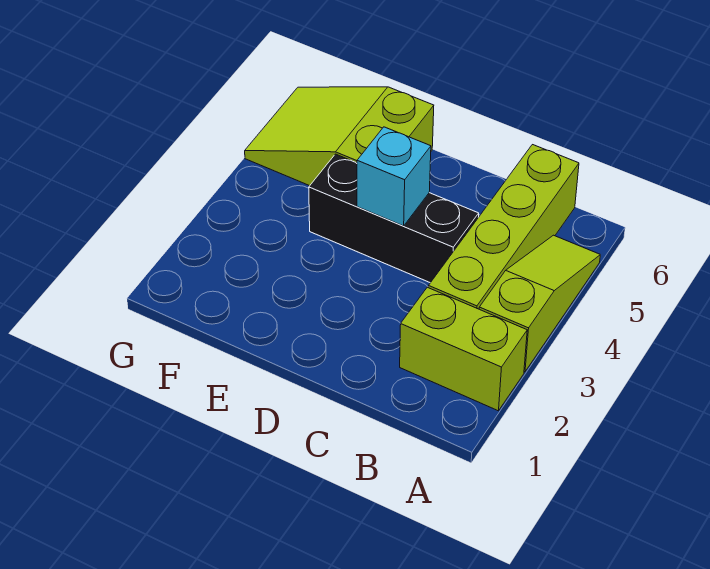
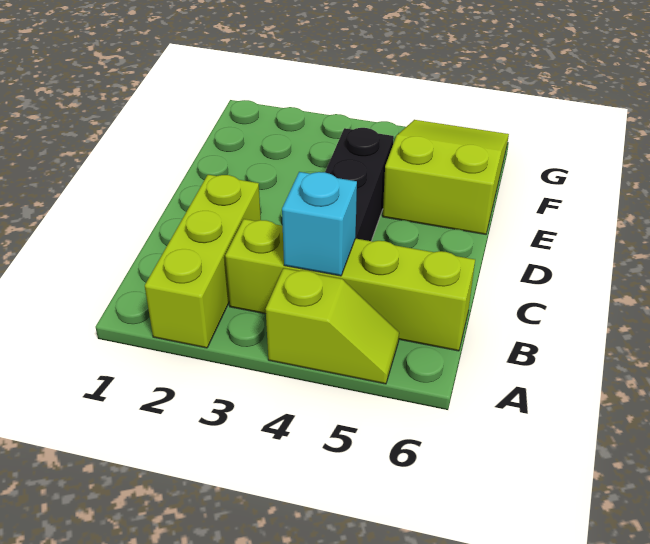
lime 1x2 brick [400,287,527,411] -> lime 1x3 brick [145,175,261,348]
lime 1x3 slope [479,235,600,372] -> lime 1x2 slope [266,268,399,384]
cyan 1x1 brick [357,127,431,226] -> cyan 1x1 brick moved to [282,172,357,276]

